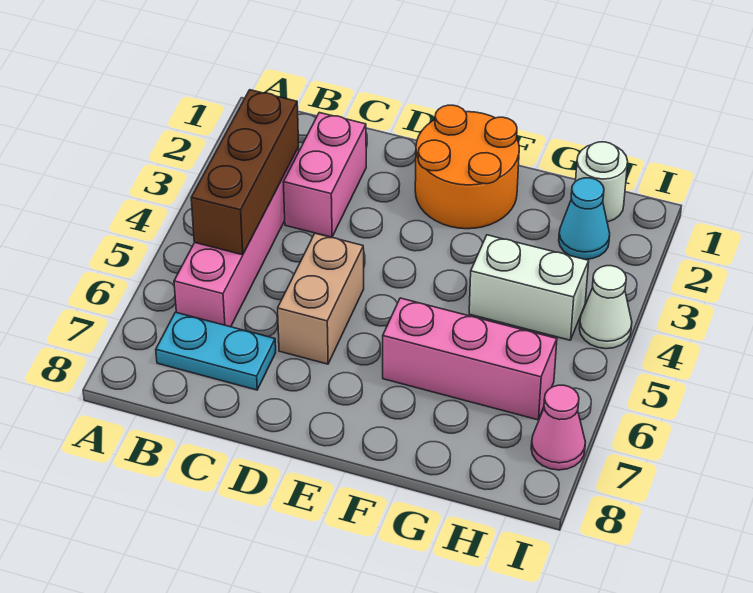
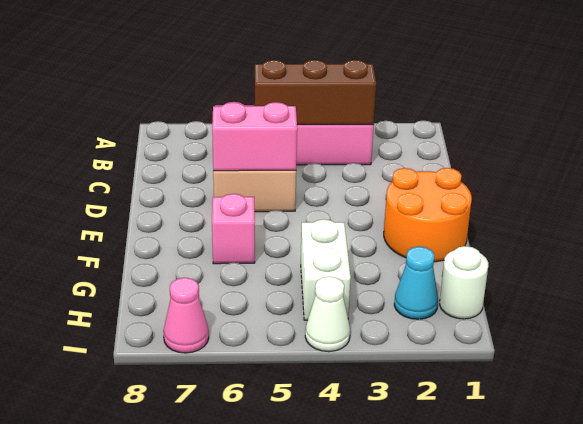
cyan 1x2 plate [156,312,276,390] -> none
pink 1x2 brick [283,113,366,237] -> pink 1x2 brick moved to [212,102,297,171]
pink 1x3 brick [383,298,557,420] -> pink 1x1 brick [212,194,255,264]

